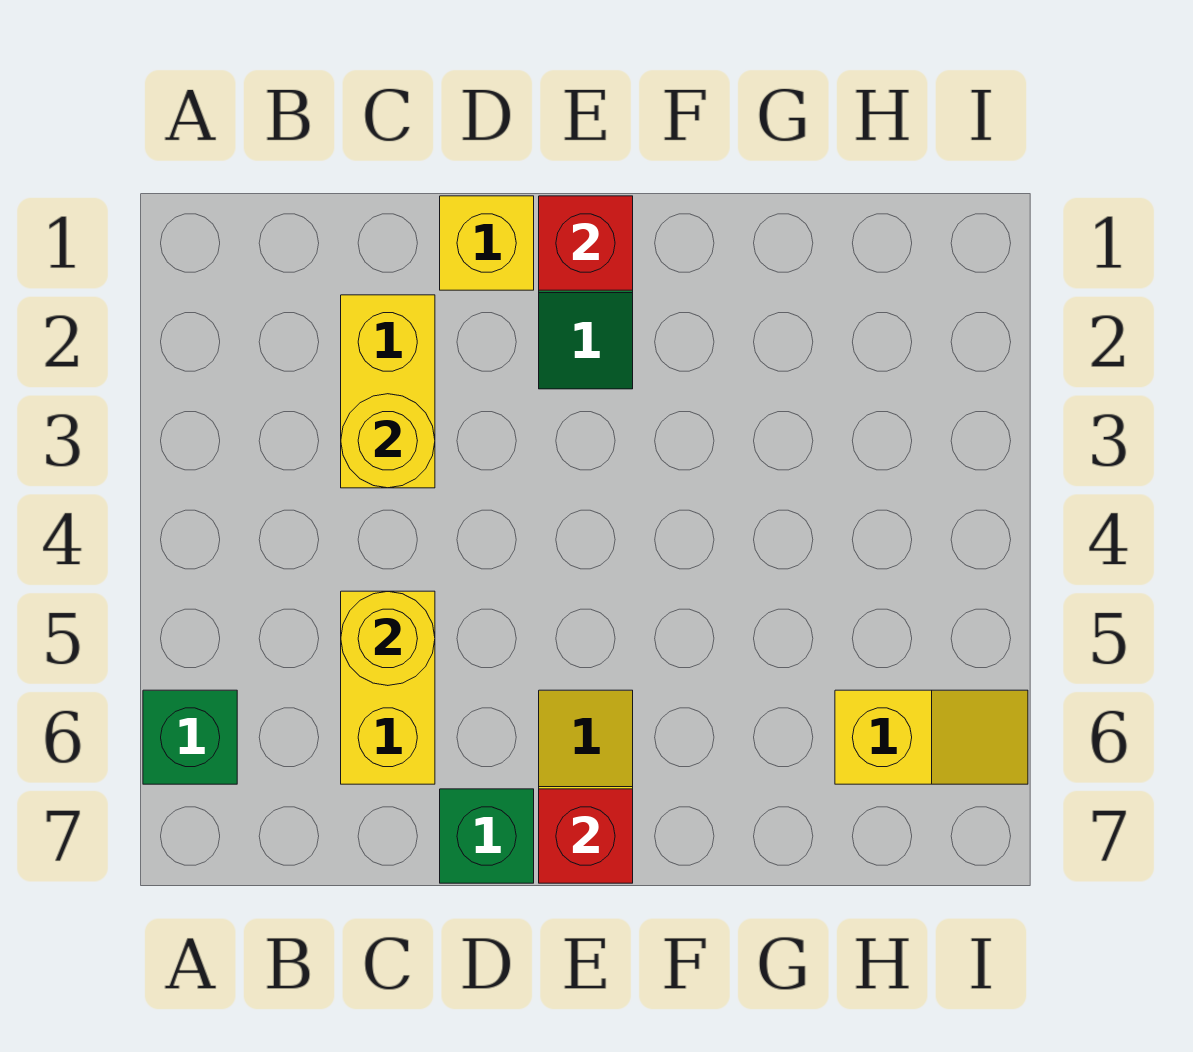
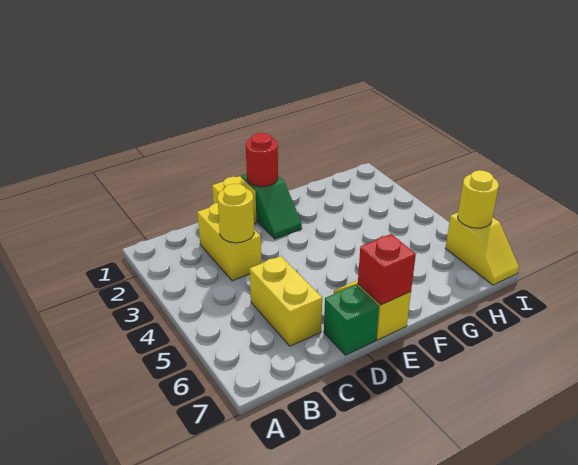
green 1x1 brick [143,690,237,784] -> none
yellow 1x1 round brick [341,591,435,686] -> yellow 1x1 round brick moved to [458,170,499,228]
red 1x1 brick [539,196,633,290] -> red 1x1 round brick [246,133,278,187]
yellow 1x2 slope [835,690,1028,784] -> yellow 1x2 slope turned to [446,213,519,285]

